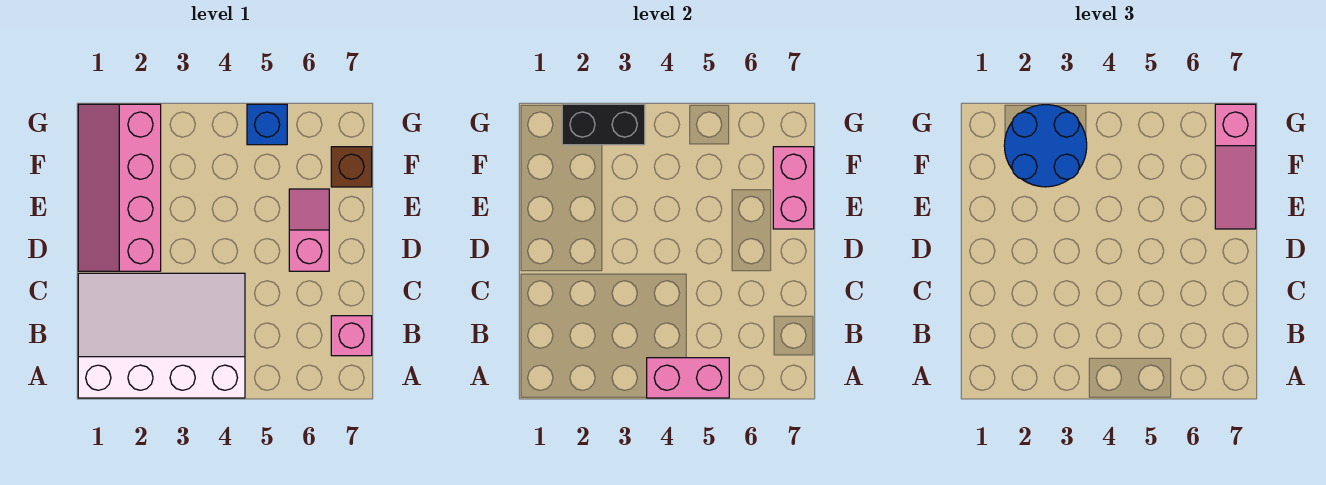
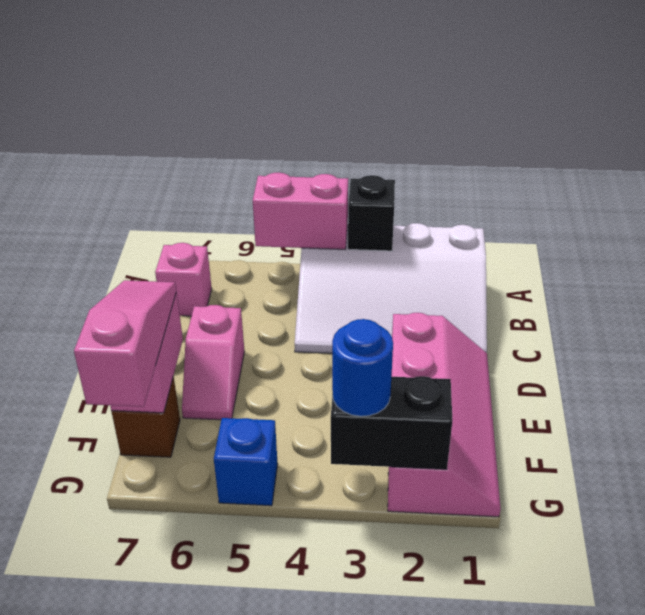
none -> black 1x1 brick [348,175,395,251]
blue 2x2 round brick [1004,105,1087,187] -> blue 1x1 round brick [332,319,393,416]

